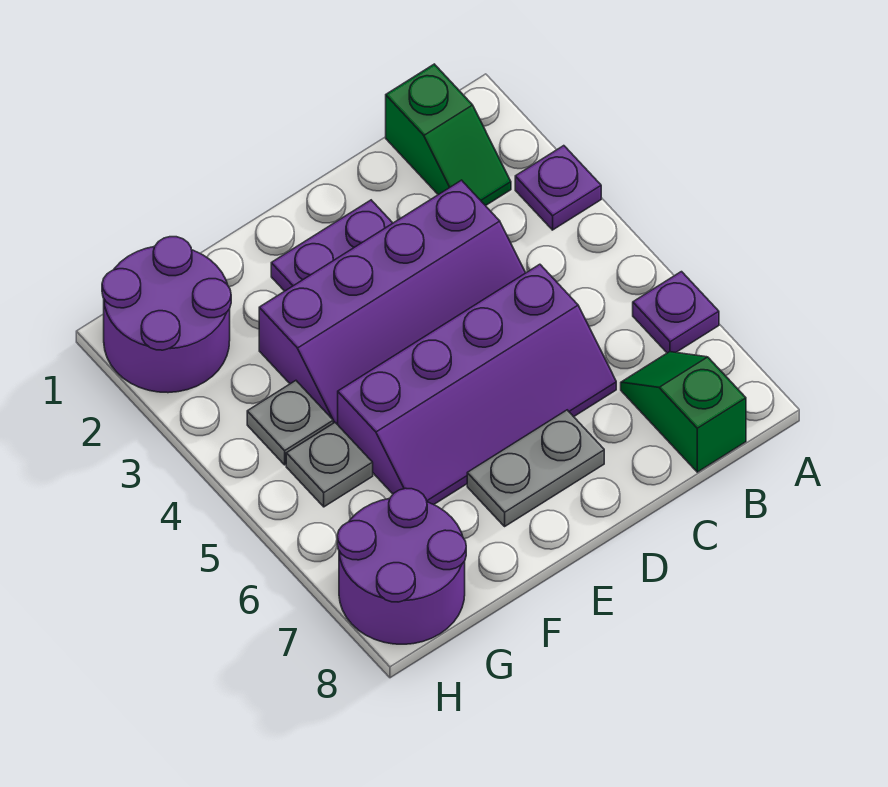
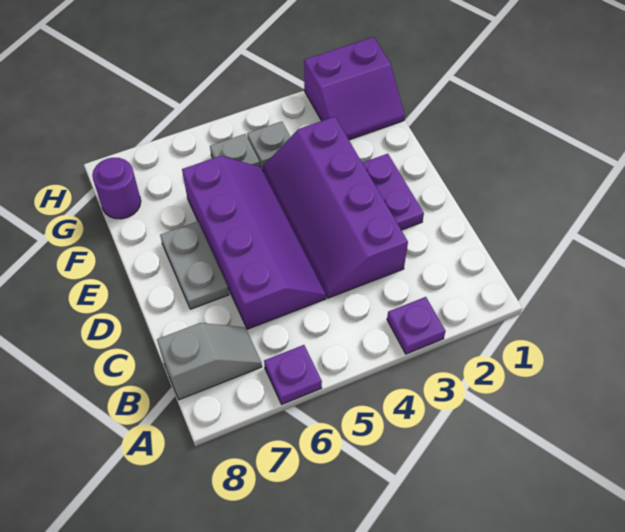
green 1x2 slope [386,64,511,206] -> none
green 1x2 slope [621,352,746,472] -> grey 1x2 slope [157,323,262,400]
purple 2x4 slope [338,264,616,505] -> purple 2x4 slope turned to [182,156,326,329]
purple 2x2 round brick [102,237,231,393] -> purple 2x2 slope [304,37,405,140]
purple 2x2 round brick [337,488,466,644] -> purple 1x1 round brick [92,158,141,219]

